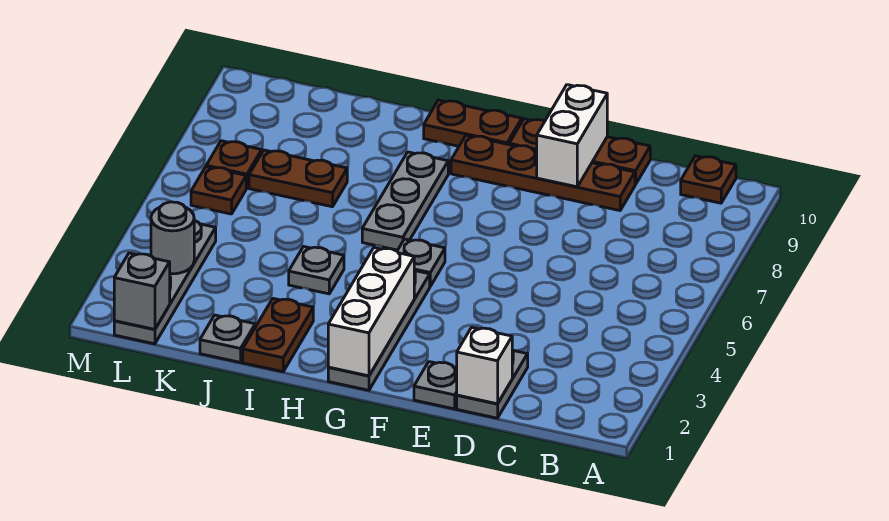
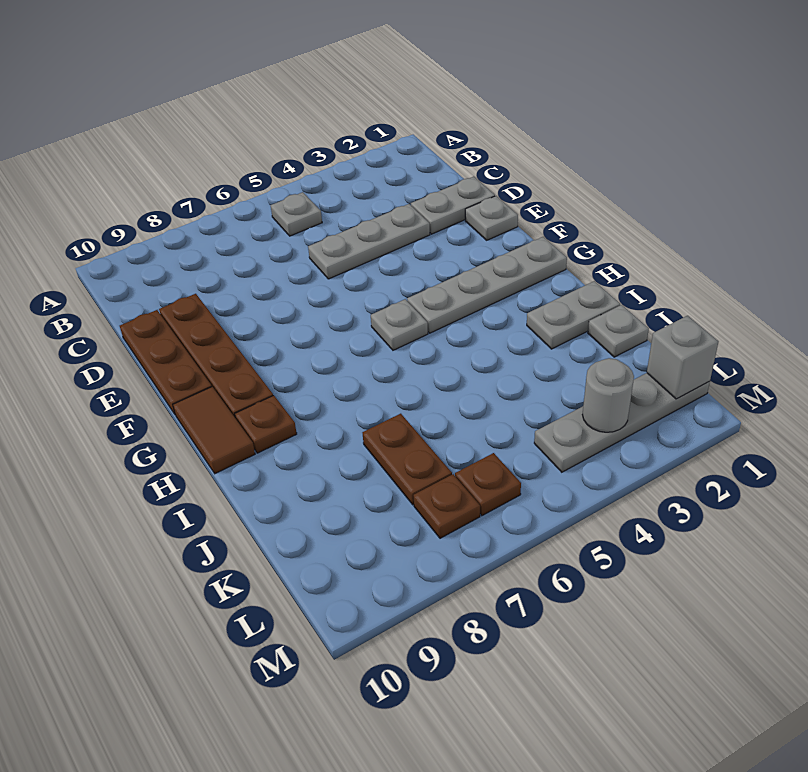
brown 1x1 plate [681,156,736,203] -> brown 1x1 plate moved to [235,395,297,453]
white 1x1 brick [457,327,512,404] -> none
white 1x2 brick [537,85,607,187] -> none
white 1x3 brick [328,248,414,376] -> none
brown 1x2 plate [424,100,522,146] -> brown 1x2 tile [173,387,255,474]
grey 1x3 plate [362,152,448,250] -> grey 1x3 plate moved to [308,204,430,279]
brown 1x2 plate [243,298,313,372] -> grey 1x2 plate [527,281,620,349]
grey 1x1 plate [289,247,344,294] -> grey 1x1 plate moved to [271,192,322,236]

